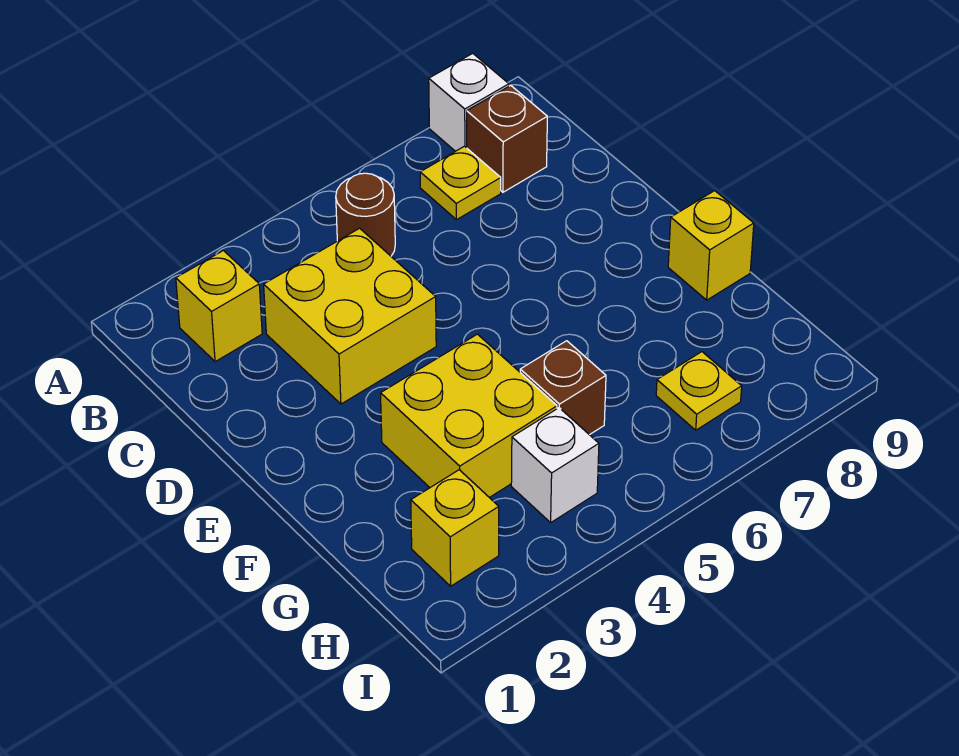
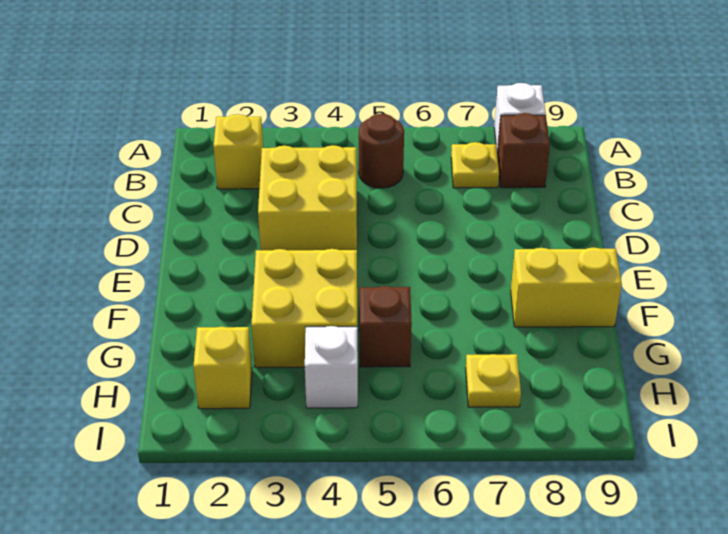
yellow 1x1 brick [668,191,754,300] -> yellow 1x2 brick [511,247,622,327]

